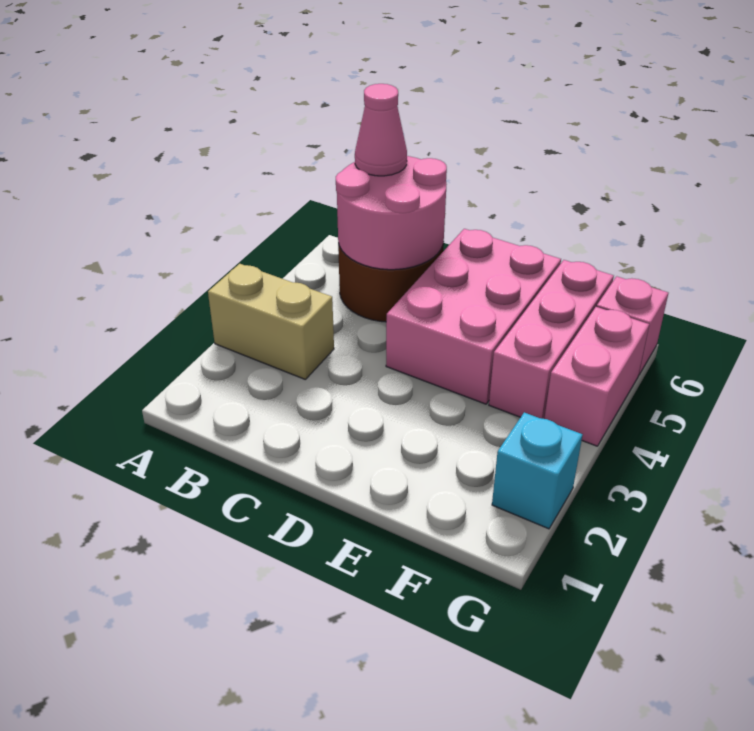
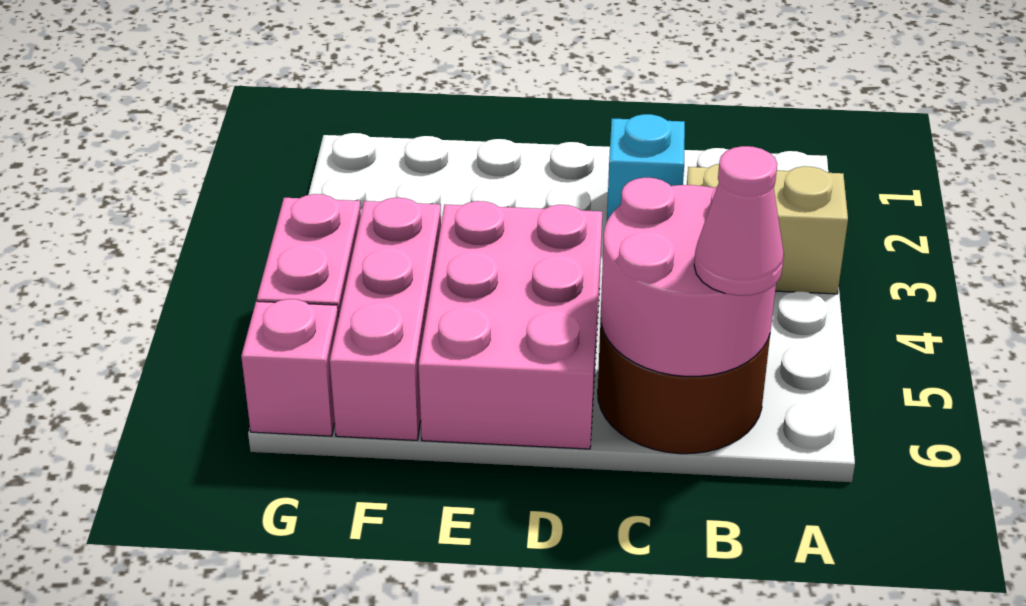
cyan 1x1 brick [492,412,583,529] -> cyan 1x1 brick moved to [607,114,685,221]

